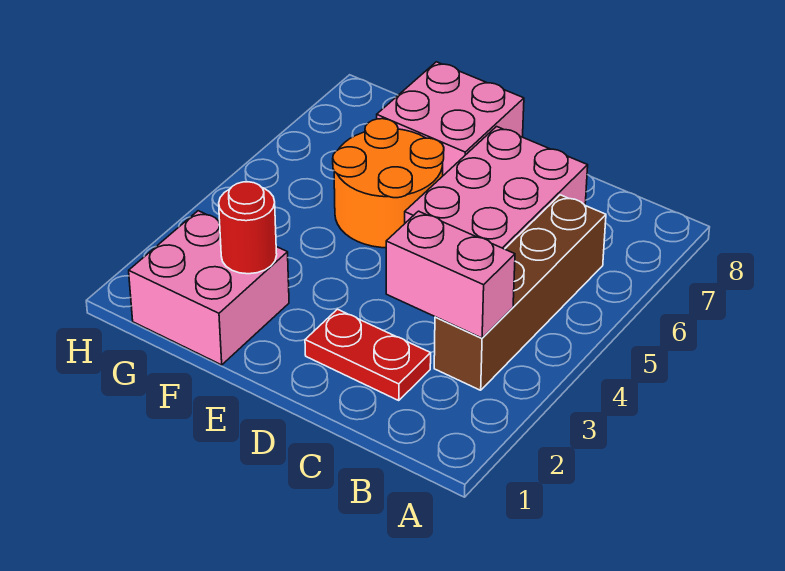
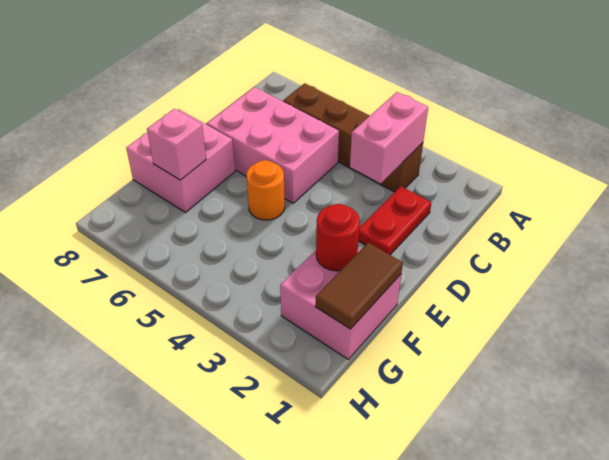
orange 2x2 round brick [333,119,444,248] -> orange 1x1 round brick [246,160,285,220]
none -> brown 1x2 tile [315,242,403,329]
none -> pink 1x1 brick [147,109,206,180]

